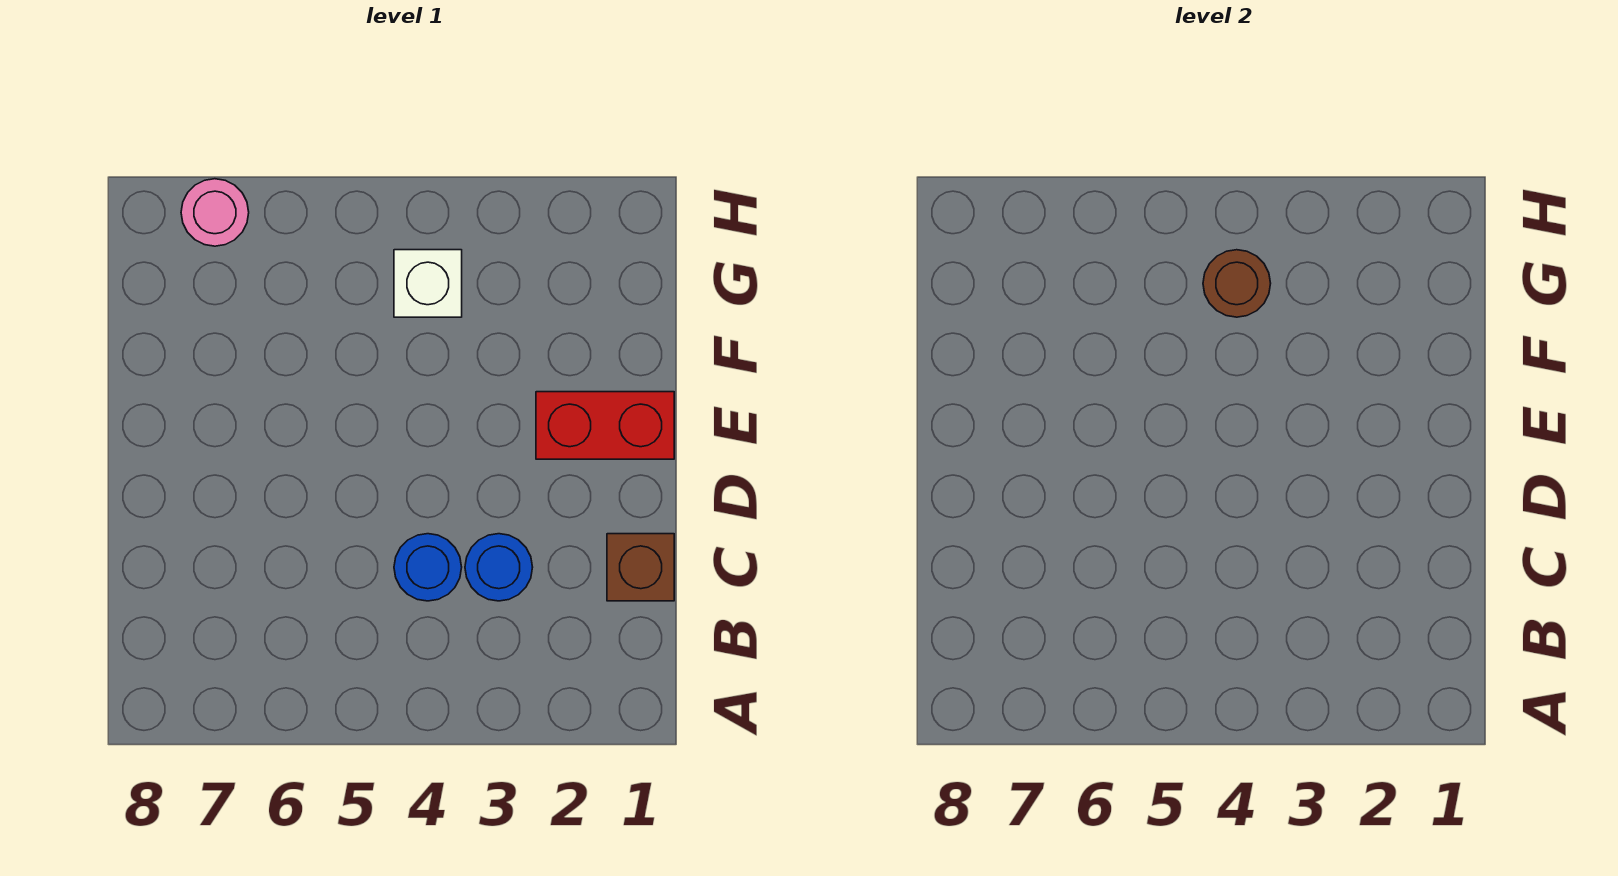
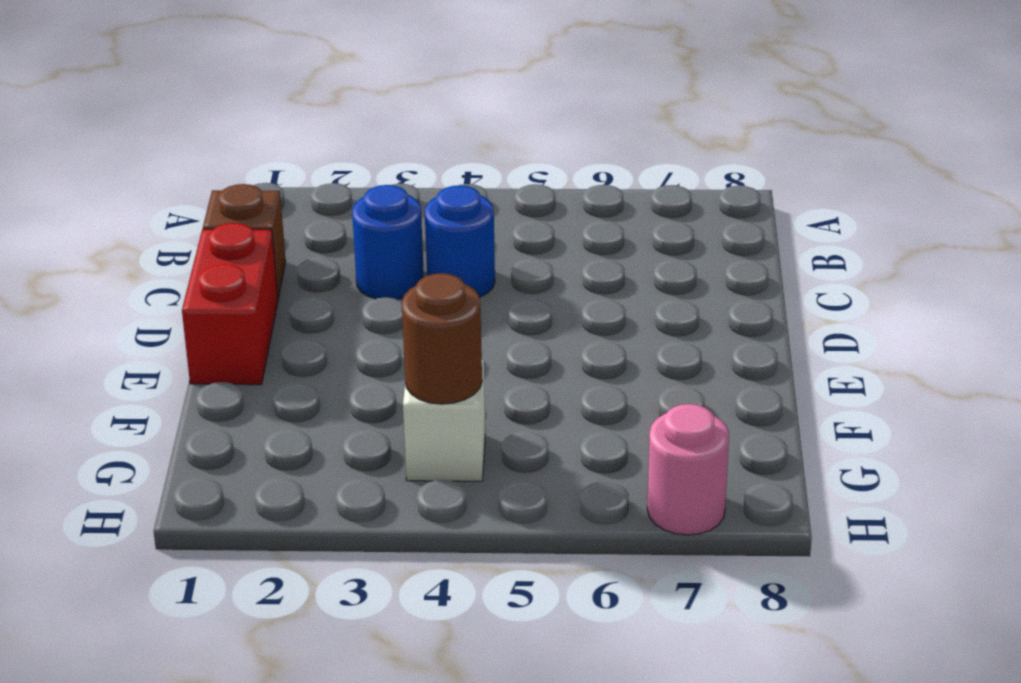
red 1x2 brick [536,392,674,459] -> red 1x2 brick turned to [182,223,278,385]

